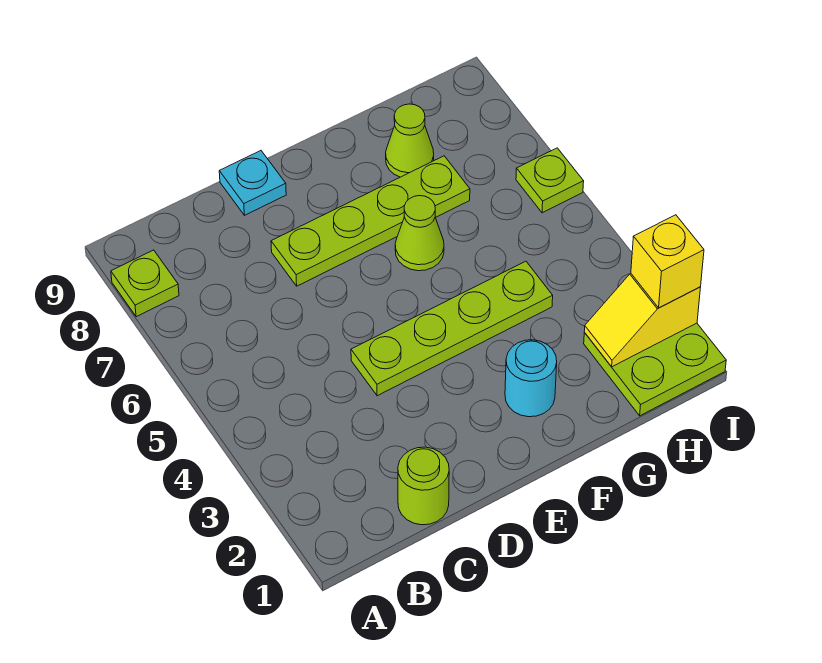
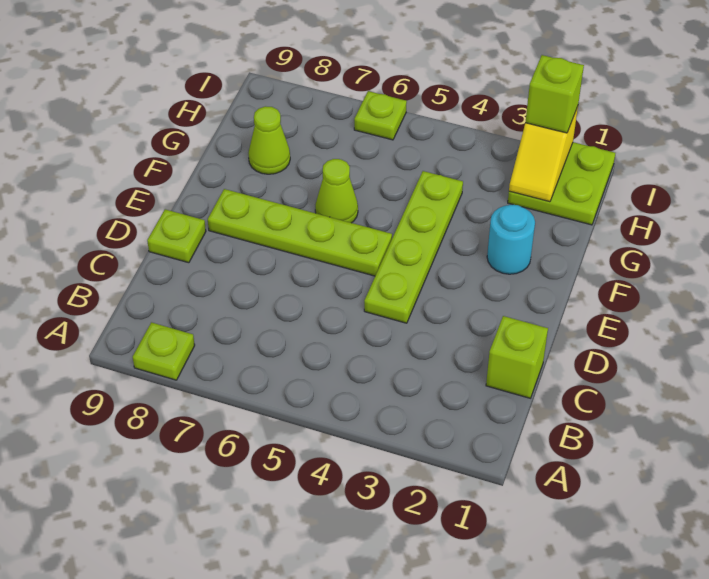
lime 1x1 round brick [398,447,449,525] -> lime 1x1 brick [486,316,548,398]
lime 1x4 plate [271,156,470,286] -> lime 1x4 plate turned to [208,189,392,276]
cyan 1x1 plate [219,151,286,215] -> lime 1x1 plate [147,209,206,263]
yellow 1x1 brick [631,215,704,308] -> lime 1x1 brick [525,55,584,133]

